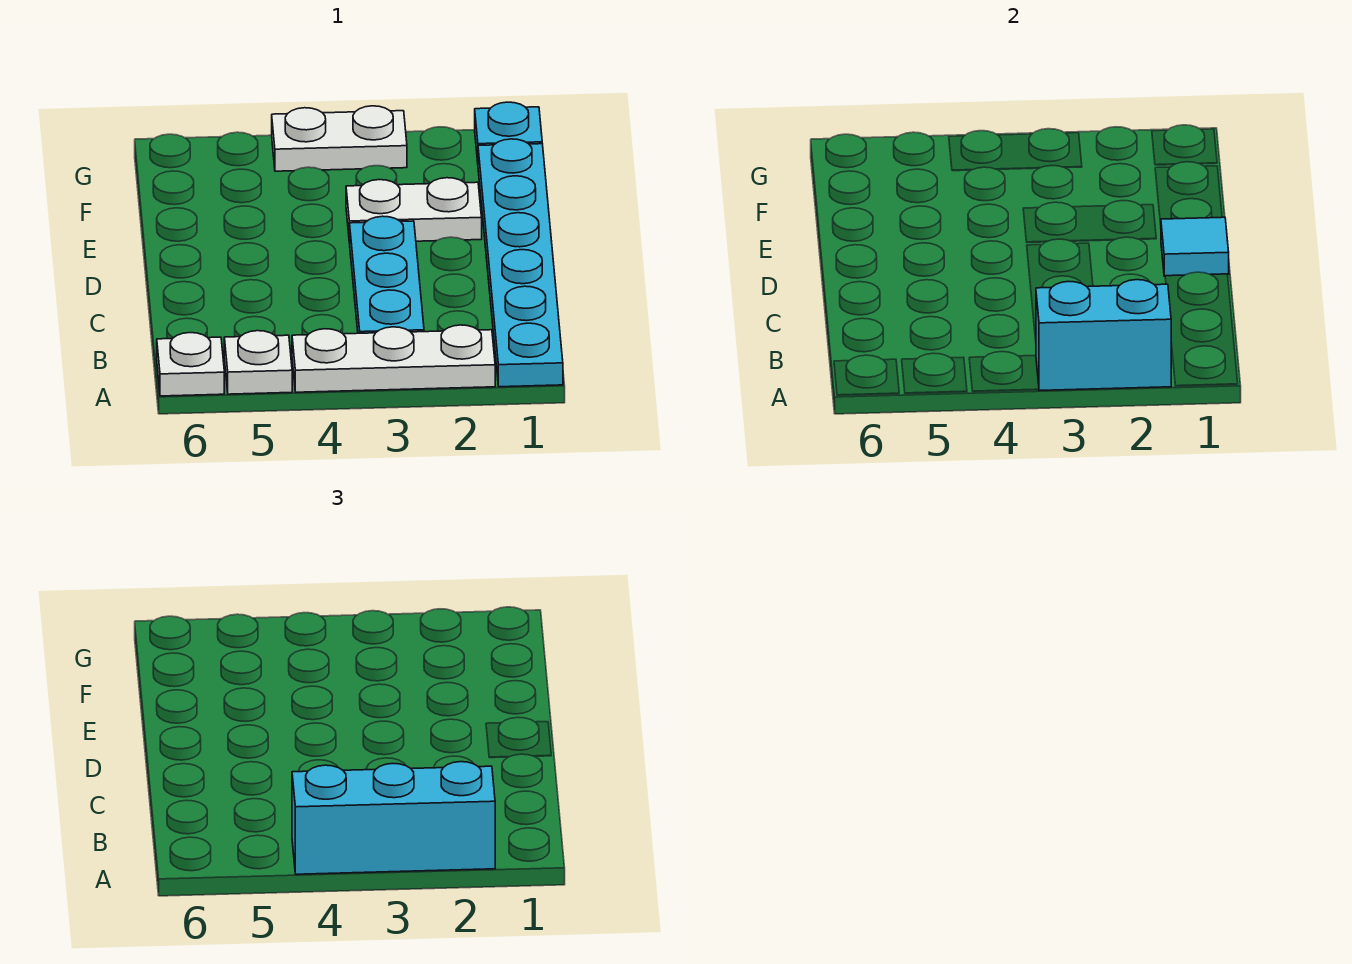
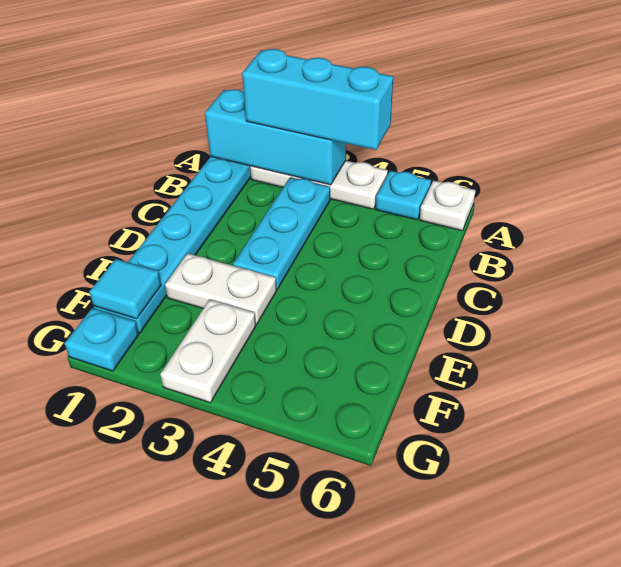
cyan 1x2 brick [1036,280,1171,391] -> cyan 1x3 brick [205,89,346,185]
white 1x1 plate [224,331,292,394] -> cyan 1x1 plate [376,171,431,220]
cyan 1x1 tile [1161,217,1229,276] -> cyan 1x1 tile moved to [89,259,161,319]
white 1x2 plate [272,106,407,171] -> white 1x2 plate turned to [160,300,256,403]

